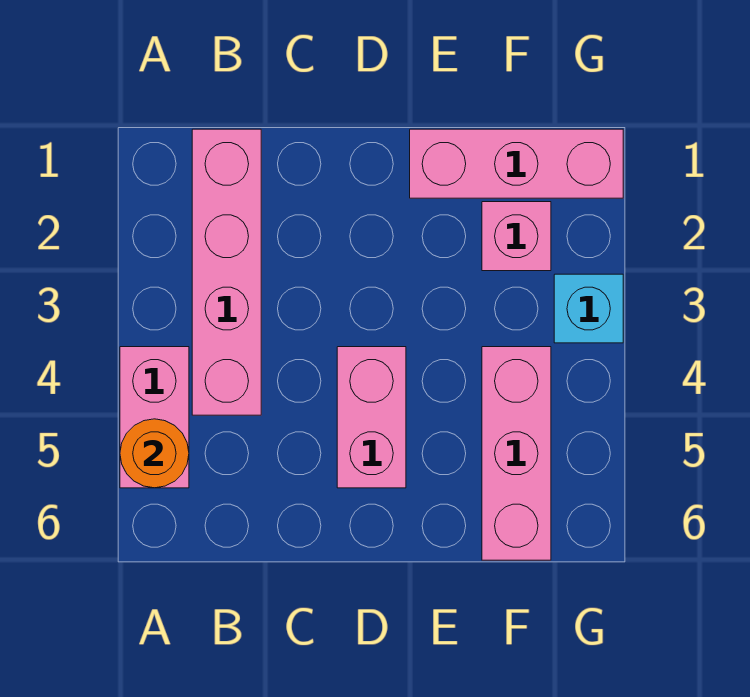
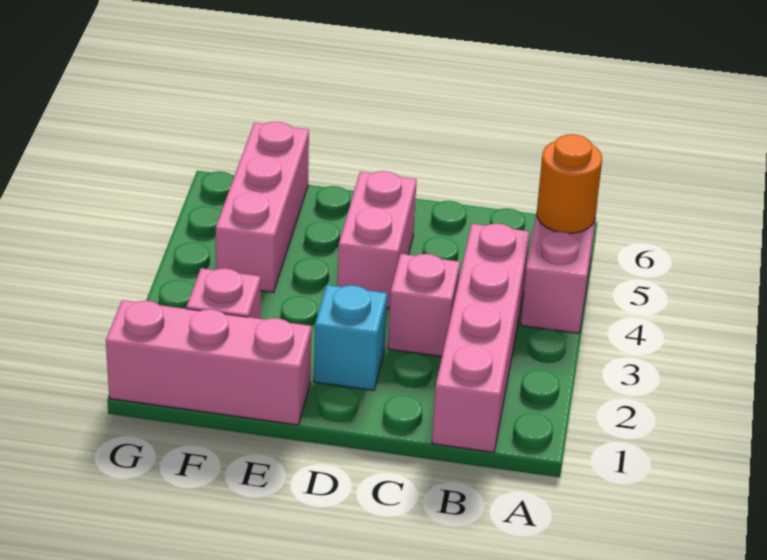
none -> pink 1x1 brick [388,254,460,356]
cyan 1x1 brick [554,274,623,343] -> cyan 1x1 brick moved to [314,285,387,390]

